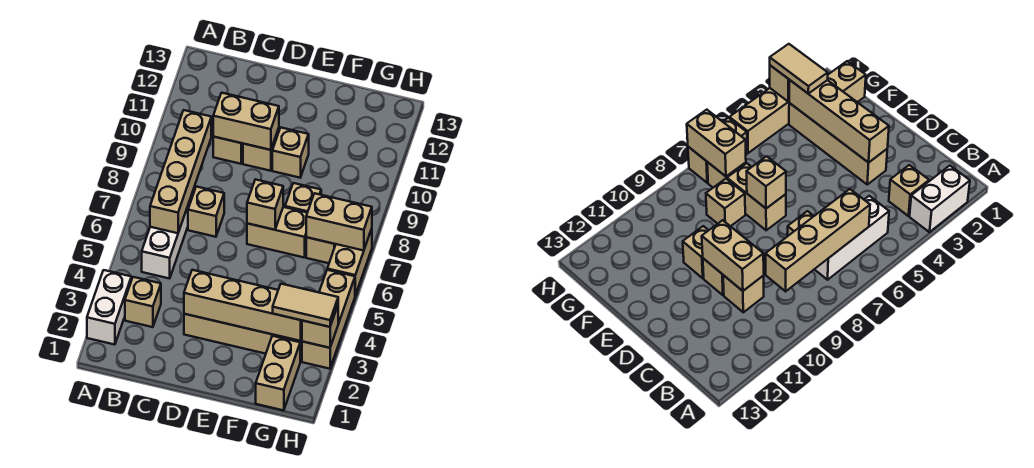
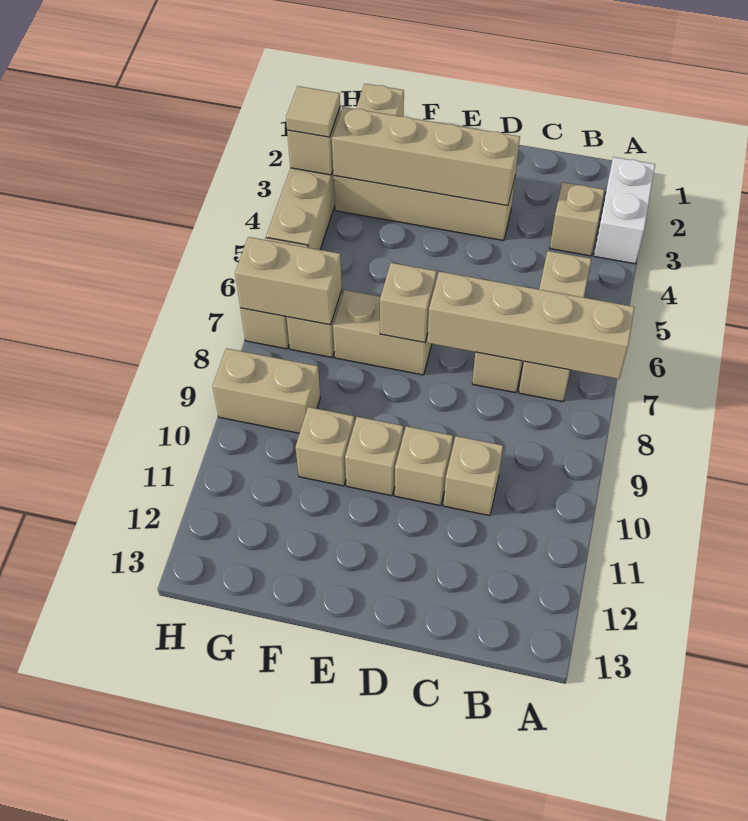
white 1x3 brick [142,187,195,278] -> tan 1x3 brick [519,251,591,402]
tan 1x4 brick [150,110,211,233] -> tan 1x4 brick turned to [428,271,635,379]
tan 1x2 brick [213,93,279,150] -> tan 1x2 brick moved to [213,348,320,433]
tan 1x1 brick [285,183,321,213] -> tan 1x1 brick moved to [296,407,355,486]
tan 1x2 tile [273,284,338,327] -> tan 1x1 tile [286,86,340,137]

